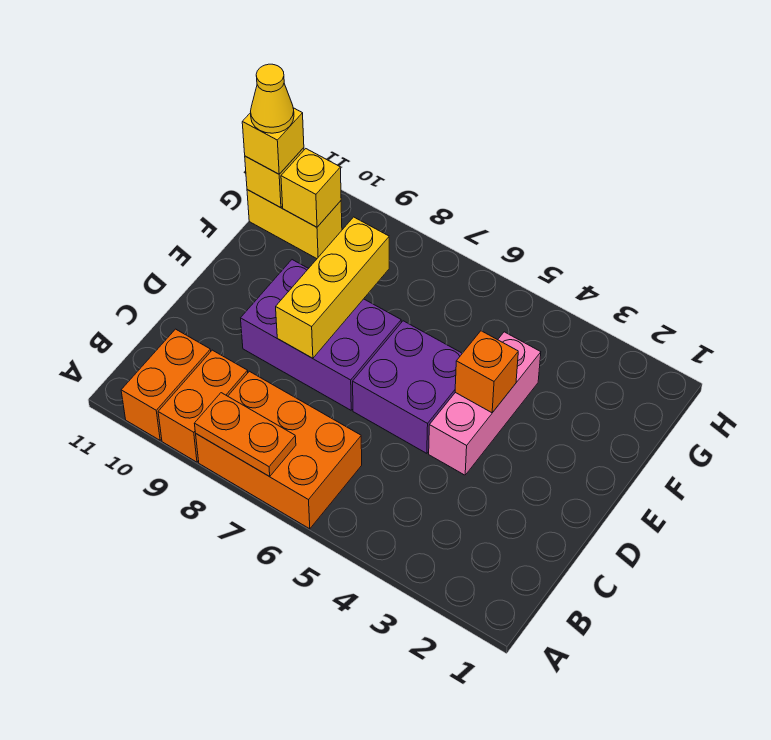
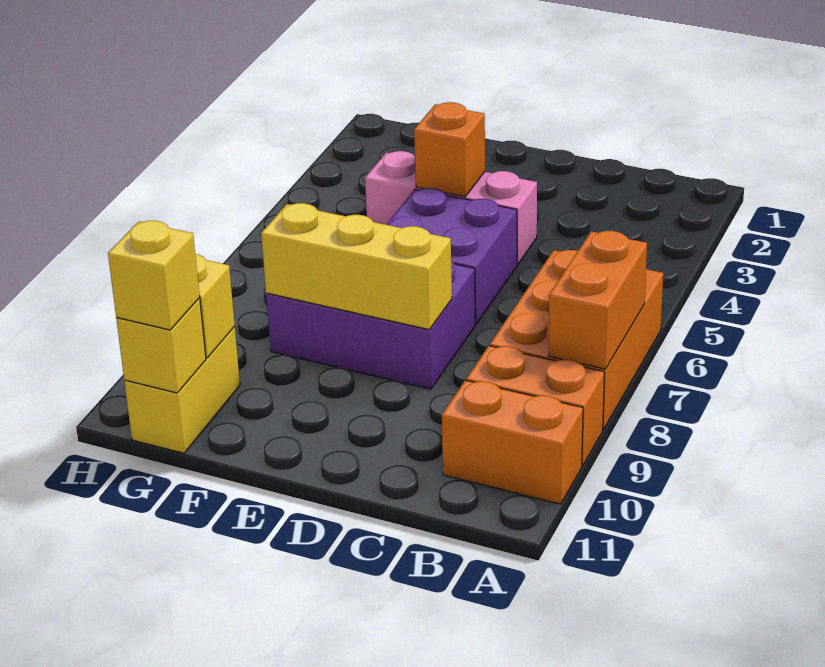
orange 1x2 plate [194,393,296,477] -> orange 1x2 brick [549,231,647,369]
purple 2x3 brick [241,260,401,410] -> purple 2x3 brick turned to [266,260,475,389]
yellow 1x1 cone [251,64,294,133] -> none

